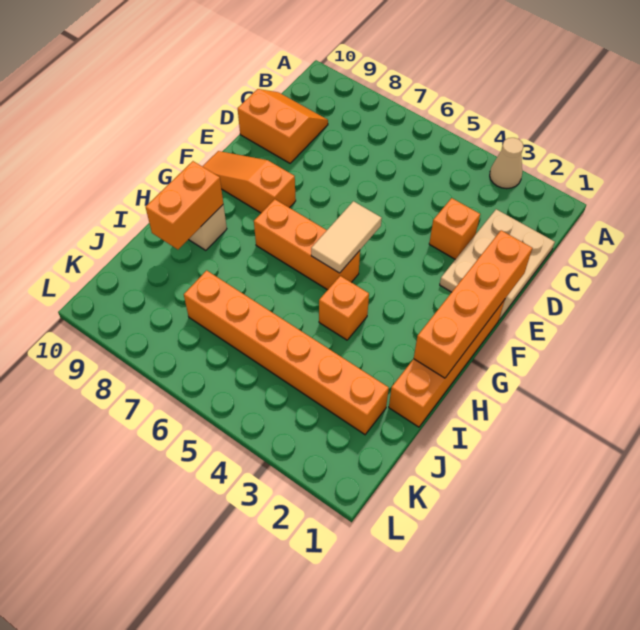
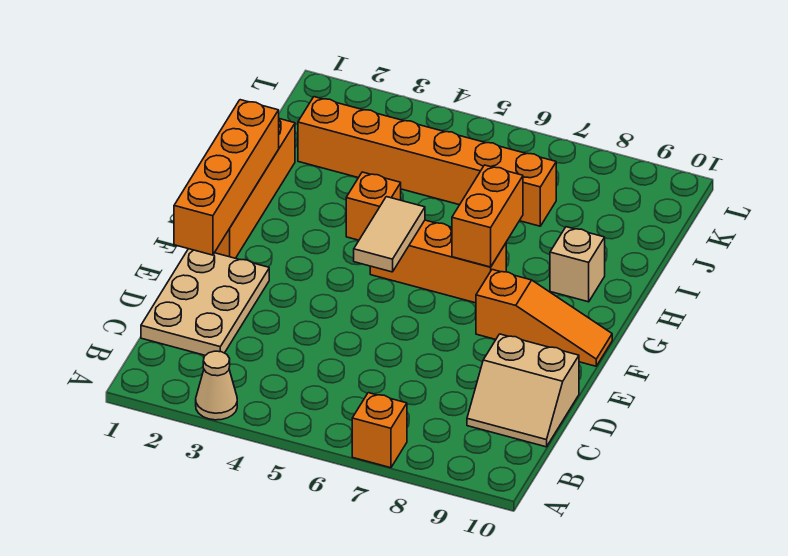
orange 2x2 slope [238,89,328,163] -> tan 2x2 slope [467,334,579,447]
orange 1x1 brick [429,198,480,259] -> orange 1x1 brick moved to [352,393,407,468]
orange 1x2 brick [146,161,223,249] -> orange 1x2 brick moved to [452,165,523,267]

